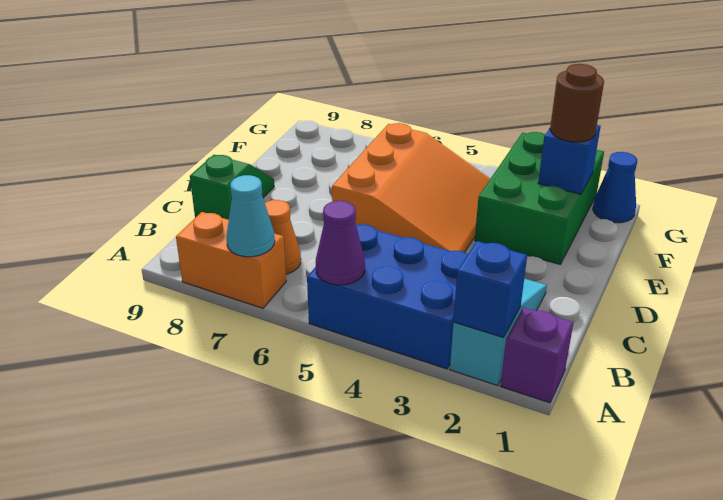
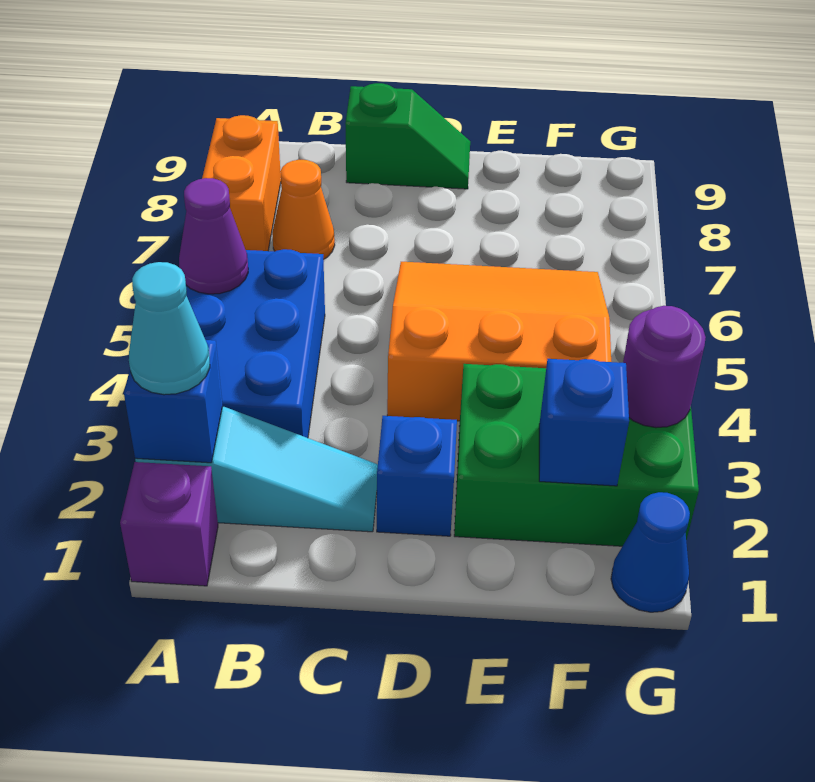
cyan 1x1 cone [226,175,275,257] -> cyan 1x1 cone moved to [129,262,210,395]
none -> blue 1x1 brick [377,416,457,536]
orange 3x3 slope [332,123,490,252] -> orange 3x3 slope turned to [387,262,611,421]
brown 1x1 round brick [550,64,604,142] -> none
none -> purple 1x1 round brick [623,306,706,428]

